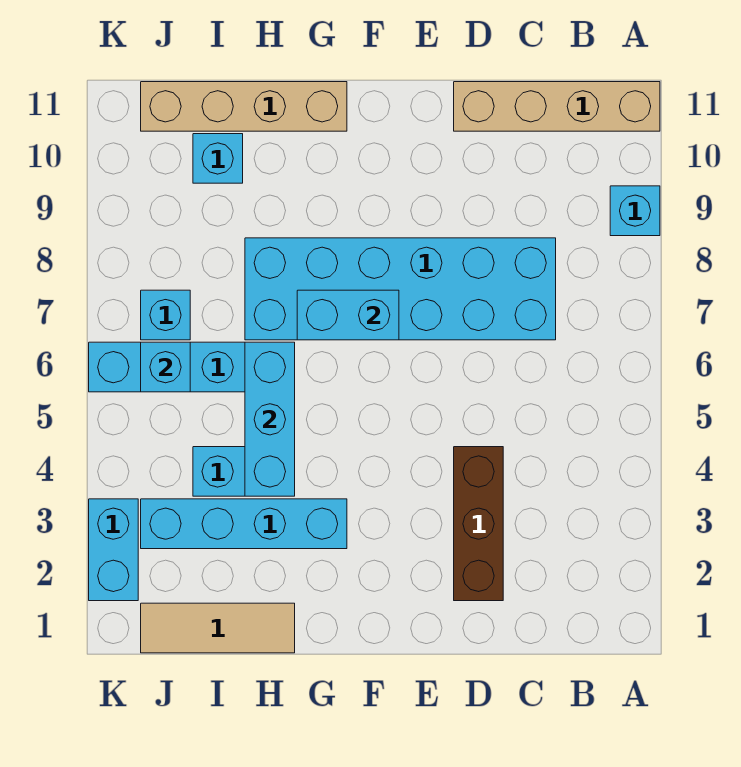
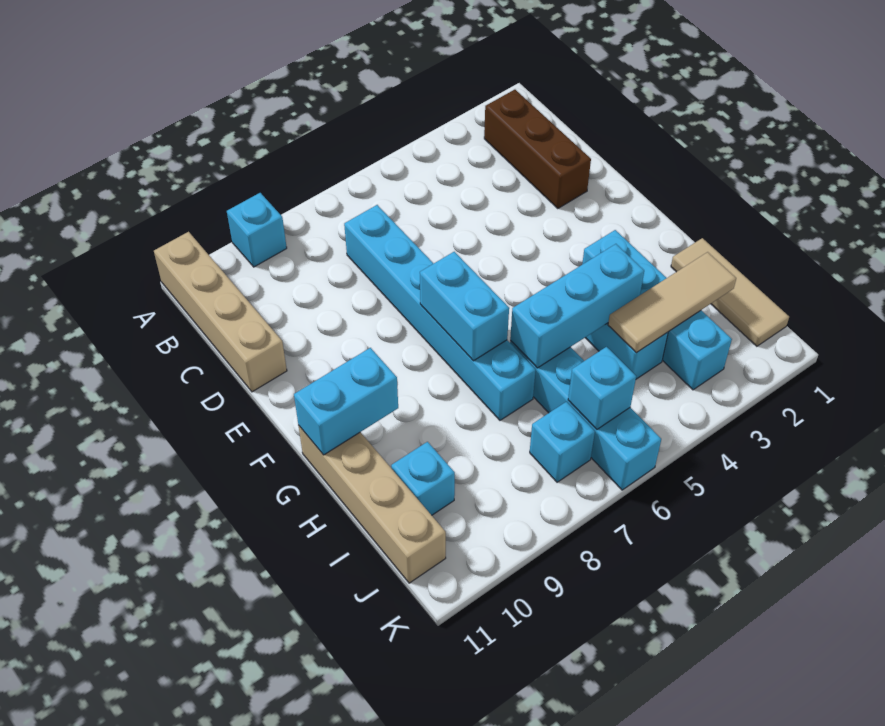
cyan 2x6 brick [245,238,556,340] -> cyan 1x6 brick [344,205,536,420]
brown 1x3 brick [454,447,503,601] -> brown 1x3 brick turned to [484,90,591,209]
none -> tan 1x3 tile [608,252,736,353]
cyan 1x2 brick [89,499,138,601] -> cyan 1x2 brick moved to [294,348,398,455]

